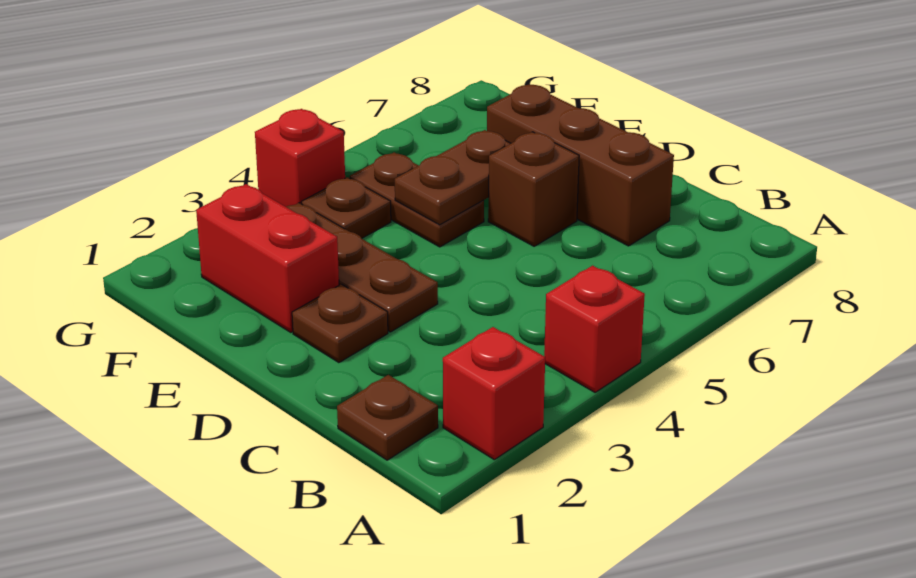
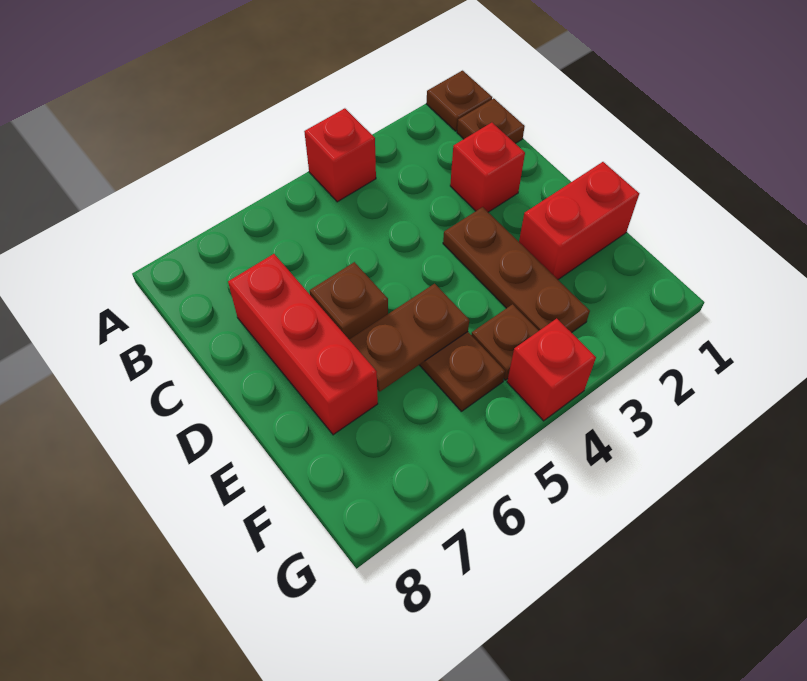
red 1x1 brick [443,327,545,460] -> red 1x1 brick moved to [450,123,525,212]
brown 1x3 brick [487,84,674,246] -> red 1x3 brick [228,254,378,435]
brown 1x1 plate [292,284,388,363] -> brown 1x1 plate moved to [427,71,492,131]
red 1x2 brick [196,184,339,333] -> red 1x2 brick turned to [519,162,639,279]

